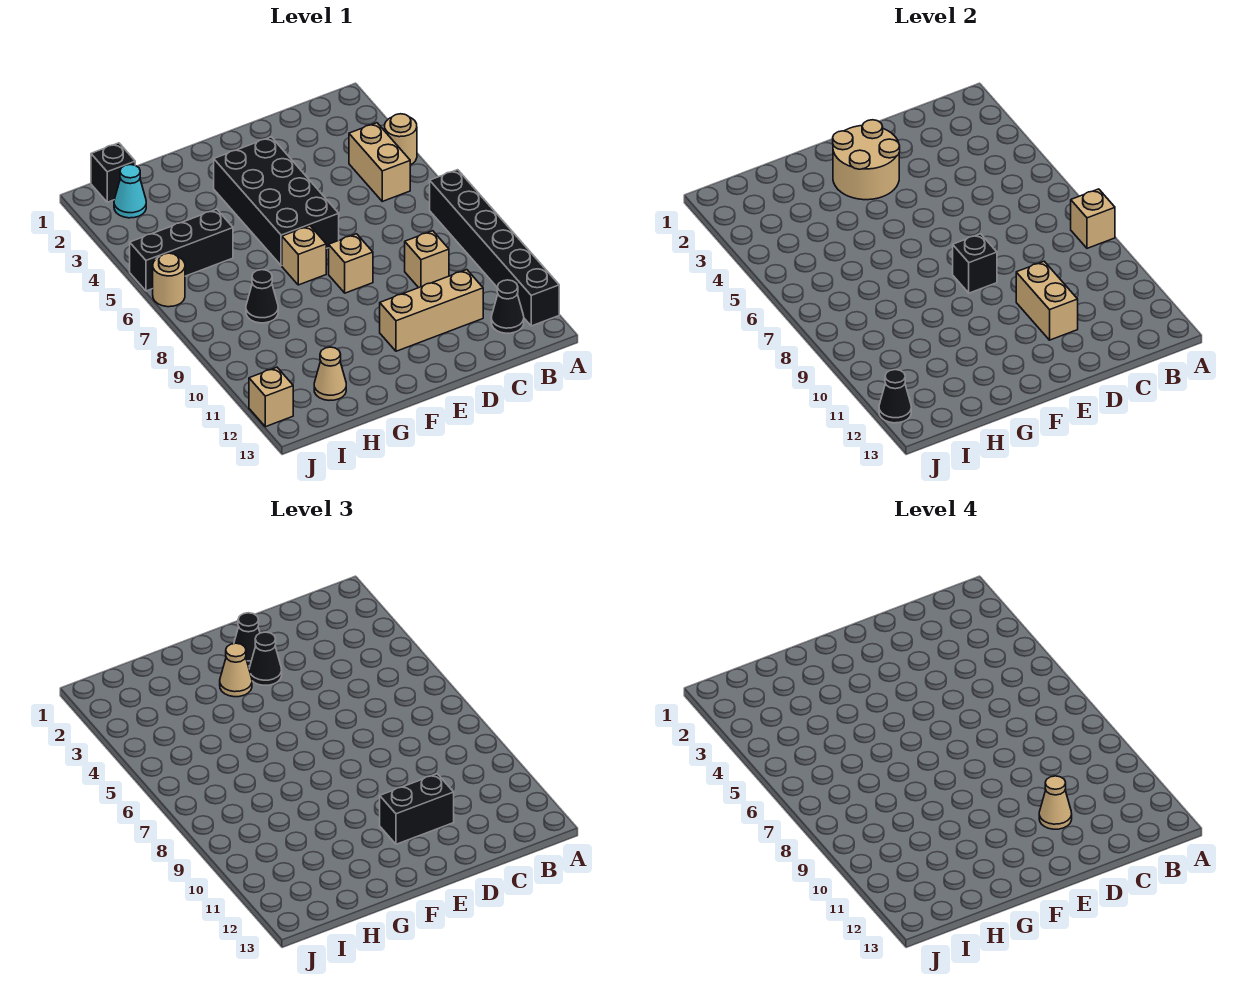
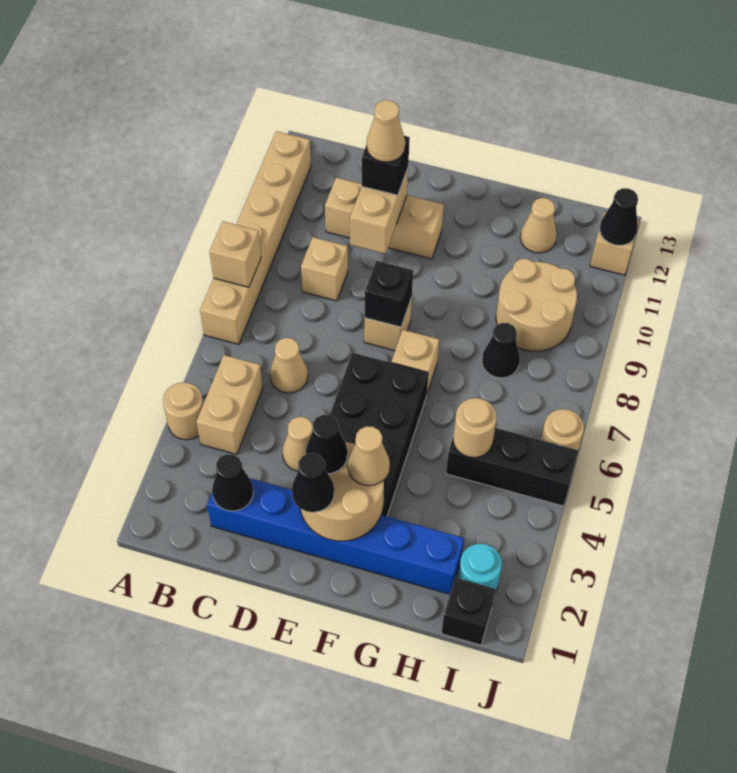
black 1x6 brick [430,170,559,326] -> tan 1x6 brick [200,131,311,344]
black 1x1 cone [491,280,524,333] -> black 1x1 cone moved to [212,454,254,511]
none -> blue 1x6 brick [207,478,464,594]
none -> tan 1x1 cone [270,338,308,393]
none -> tan 1x1 cone [282,417,313,471]
black 1x2 brick [380,774,454,844] -> black 1x1 brick [362,136,410,195]
none -> tan 1x1 round brick [453,398,497,457]
none -> tan 2x2 round brick [496,259,577,351]
cyan 1x1 cone [114,165,146,218] -> cyan 1x1 round brick [458,544,502,592]

